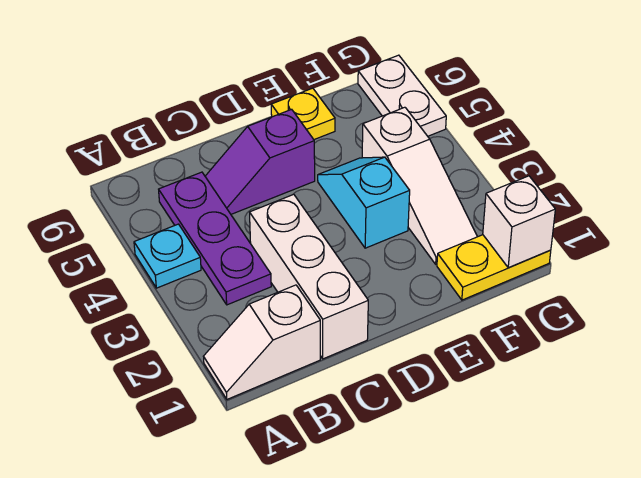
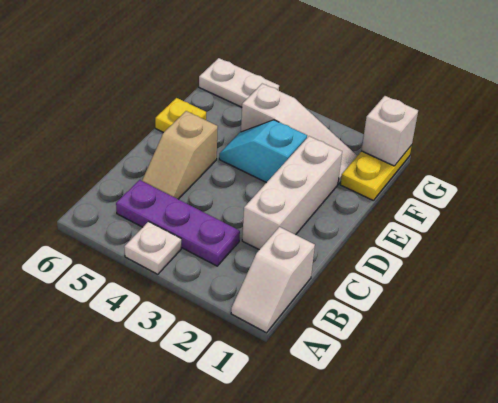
cyan 1x1 plate [134,224,201,288] -> white 1x1 plate [124,222,181,274]
white 1x3 brick [250,194,368,359] -> white 1x3 brick turned to [242,136,342,250]
purple 1x2 slope [205,109,315,214] -> tan 1x2 slope [142,111,218,199]

